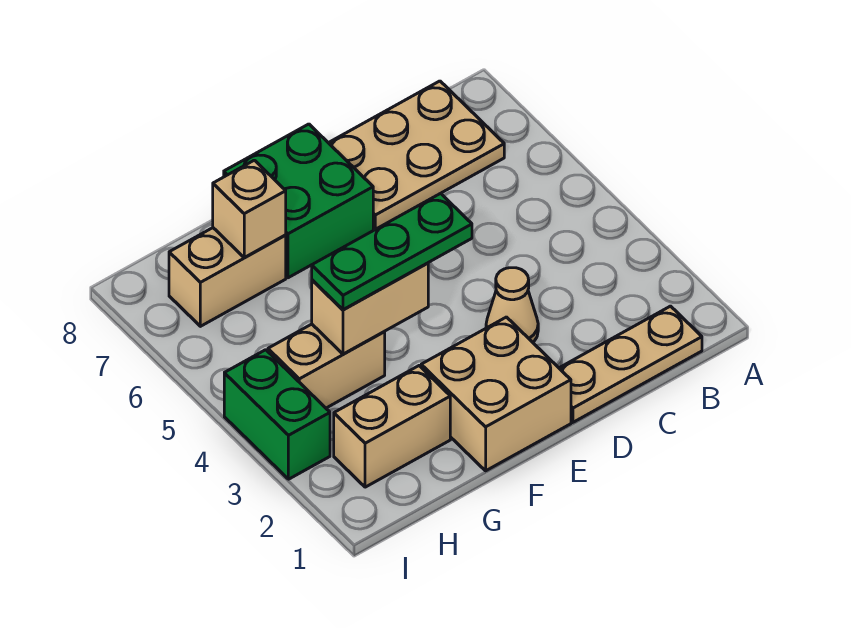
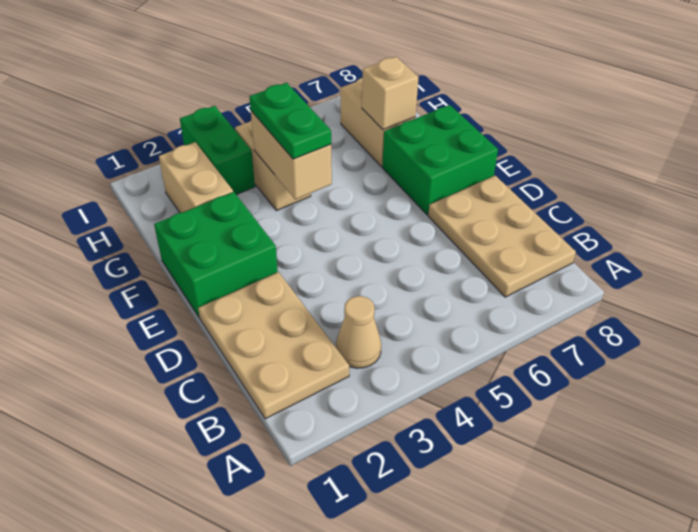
tan 1x3 plate [559,306,702,422] -> tan 2x3 plate [198,272,349,419]
tan 1x1 cone [486,268,538,342] -> tan 1x1 cone moved to [336,296,381,368]
tan 2x2 brick [421,317,571,471] -> green 2x2 brick [154,192,278,318]
green 1x3 plate [312,193,472,310] -> green 1x2 plate [249,83,331,159]
green 1x2 brick [224,350,330,479] -> green 1x2 brick turned to [180,106,255,194]

